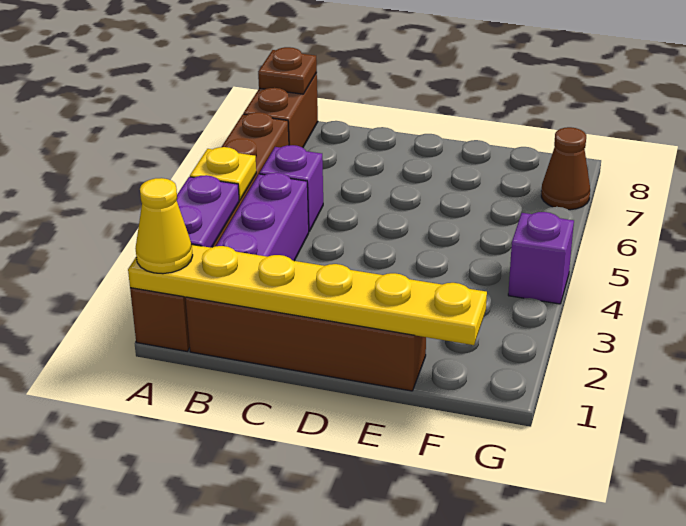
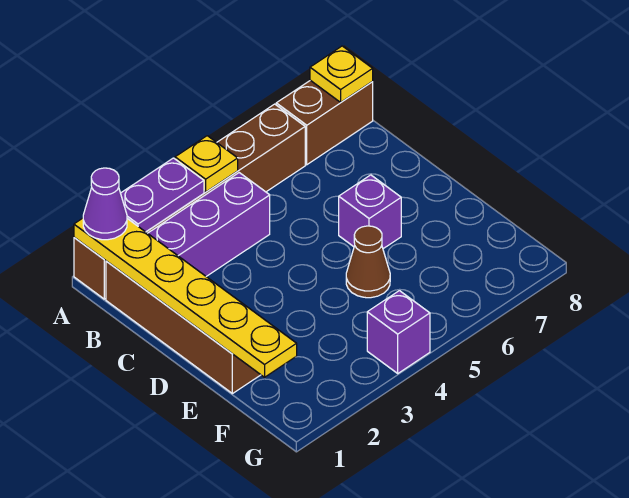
yellow 1x1 cone [135,178,193,274] -> purple 1x1 cone [83,168,127,240]
brown 1x1 plate [258,47,317,94] -> yellow 1x1 plate [310,46,373,102]
purple 1x1 brick [260,145,323,231] -> purple 1x1 brick moved to [339,175,401,249]
brown 1x1 cone [541,127,590,210] -> brown 1x1 cone moved to [346,226,390,298]

